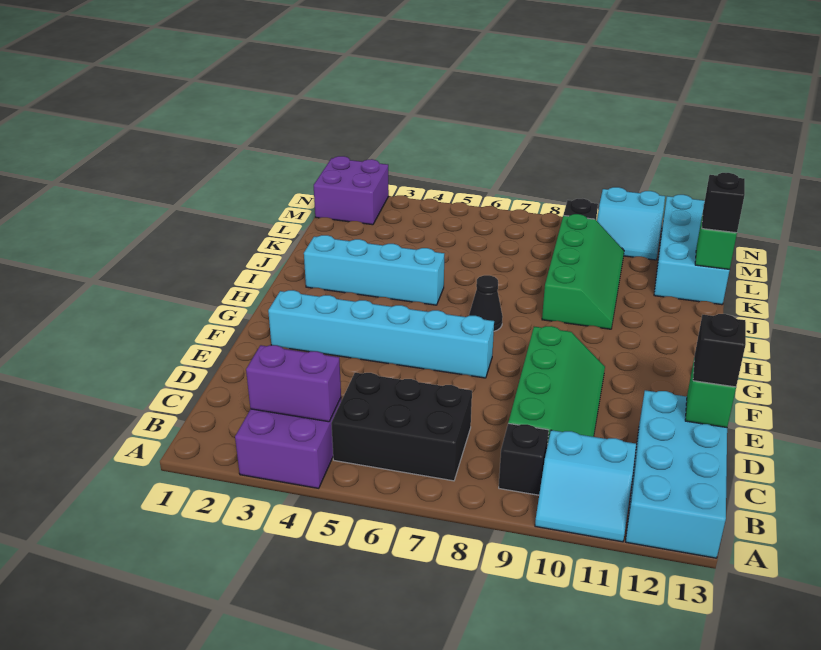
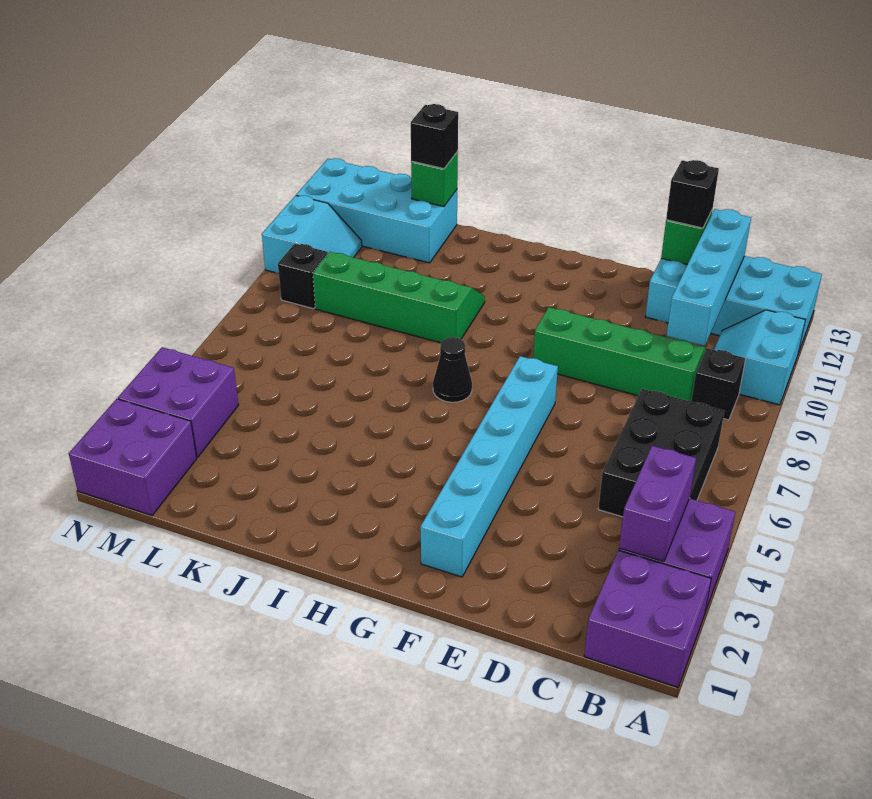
none -> purple 2x2 brick [584,550,711,687]
cyan 2x2 slope [535,430,636,542] -> cyan 2x2 slope turned to [714,310,806,405]
cyan 1x4 brick [304,235,444,305] -> cyan 1x4 brick moved to [667,209,751,346]
none -> purple 2x2 brick [118,347,239,457]

